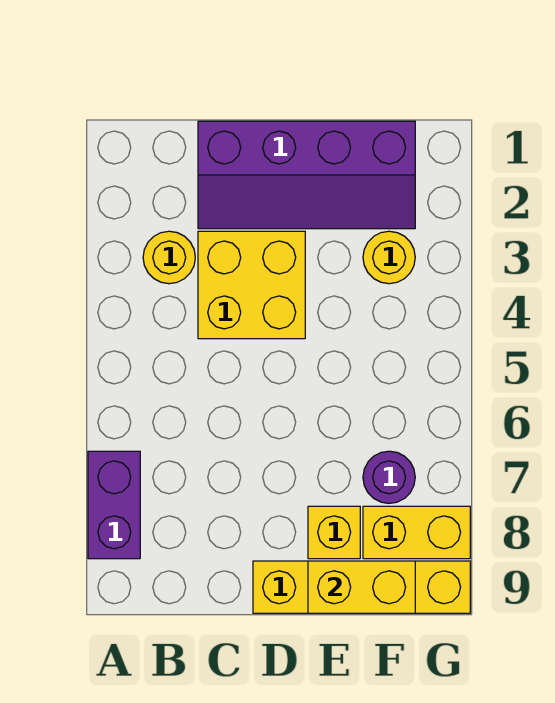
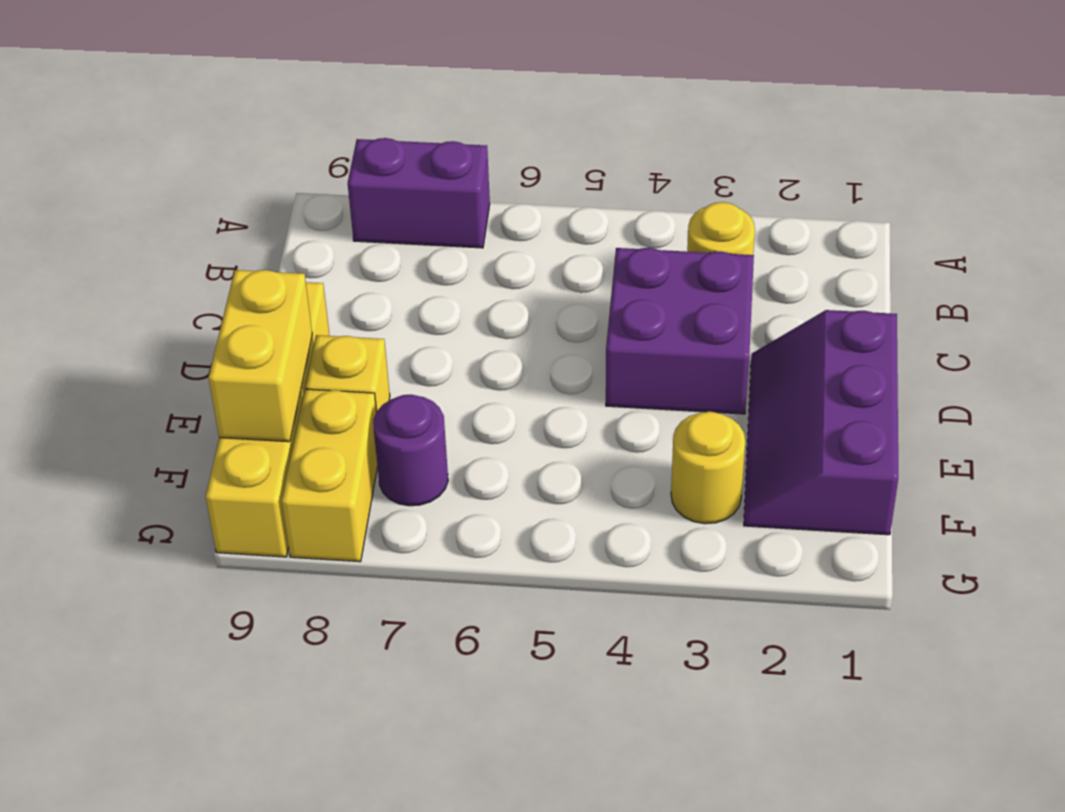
purple 2x4 slope [198,121,415,229] -> purple 2x3 slope [744,310,898,535]
yellow 2x2 brick [198,231,305,339] -> purple 2x2 brick [606,248,754,414]

